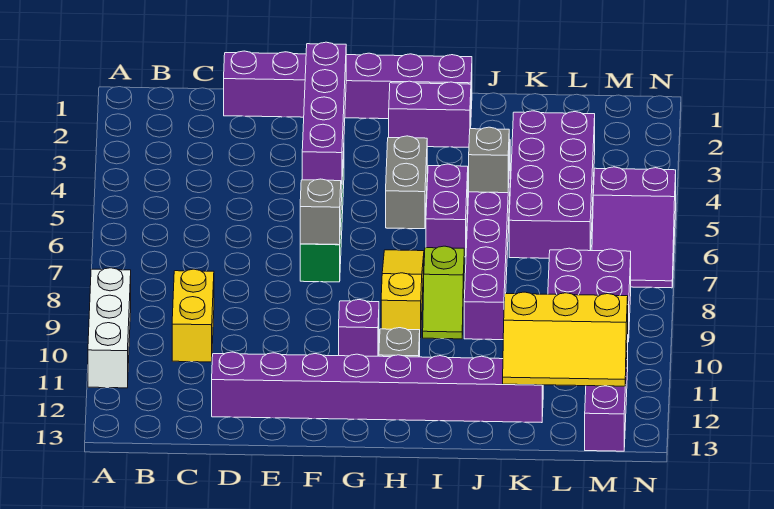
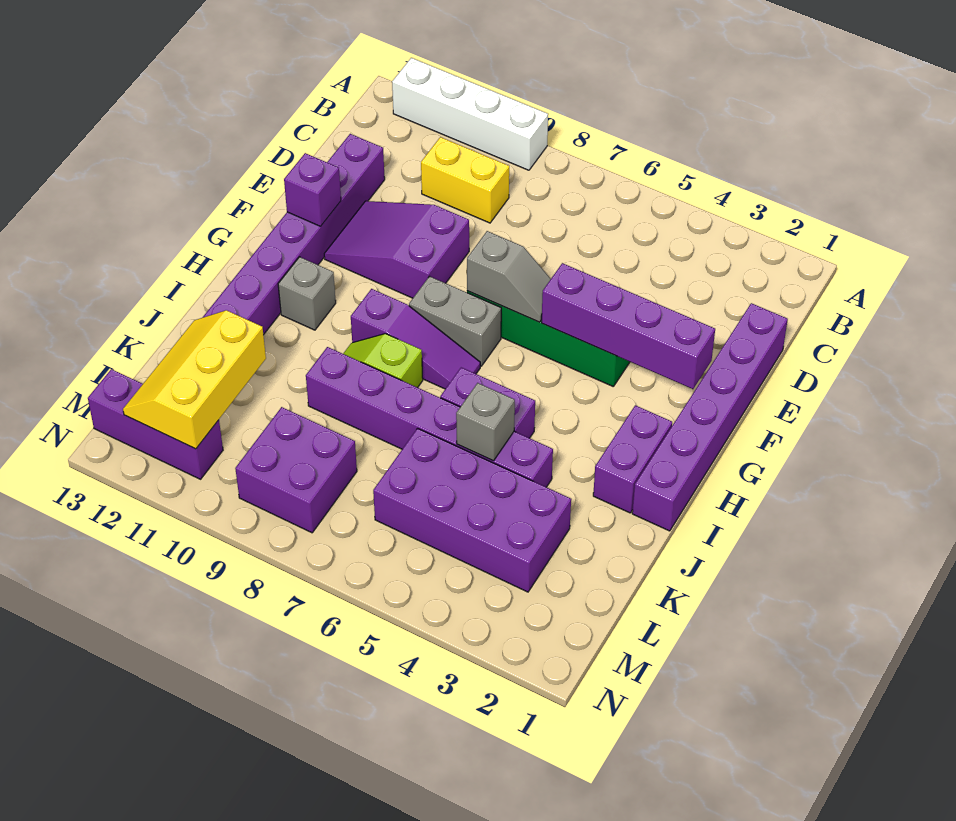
white 1x3 brick [88,268,131,388] -> white 1x4 brick [392,58,548,170]
purple 1x1 brick [339,300,379,356] -> purple 1x1 brick moved to [284,153,341,226]
grey 1x2 brick [386,136,427,229] -> grey 1x2 brick moved to [409,276,501,366]
yellow 1x3 slope [381,250,424,338] -> purple 1x3 slope [351,289,480,389]
purple 2x3 slope [592,167,676,288] -> purple 2x3 slope moved to [324,201,469,298]

